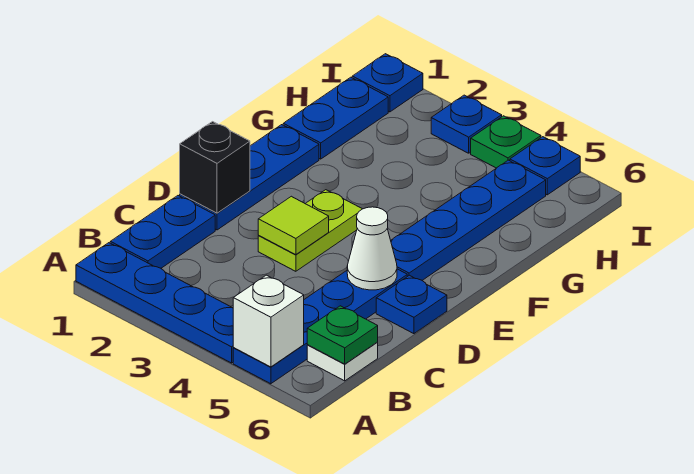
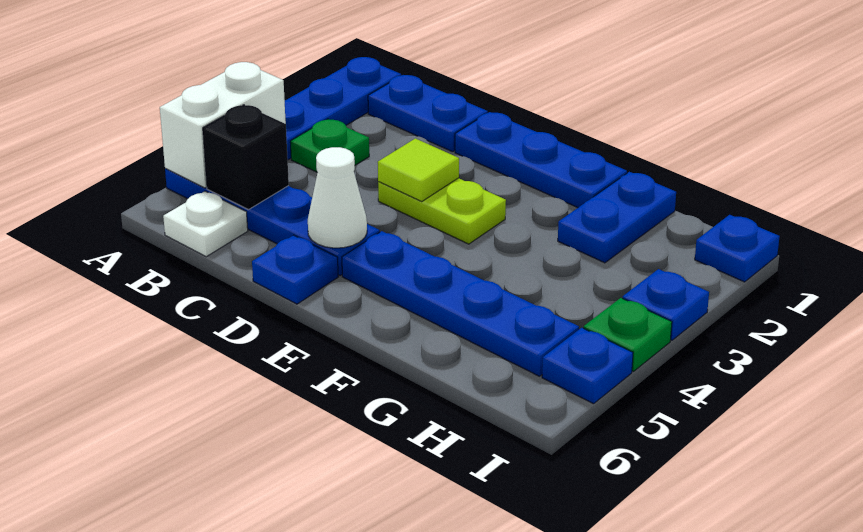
white 1x1 brick [233,275,304,367] -> white 1x2 brick [160,62,286,188]
green 1x1 plate [307,306,378,364] -> green 1x1 plate moved to [290,119,369,172]
black 1x1 brick [180,122,250,213] -> black 1x1 brick moved to [203,105,289,210]
blue 1x2 plate [283,77,388,159] -> blue 1x2 plate turned to [558,172,676,263]

